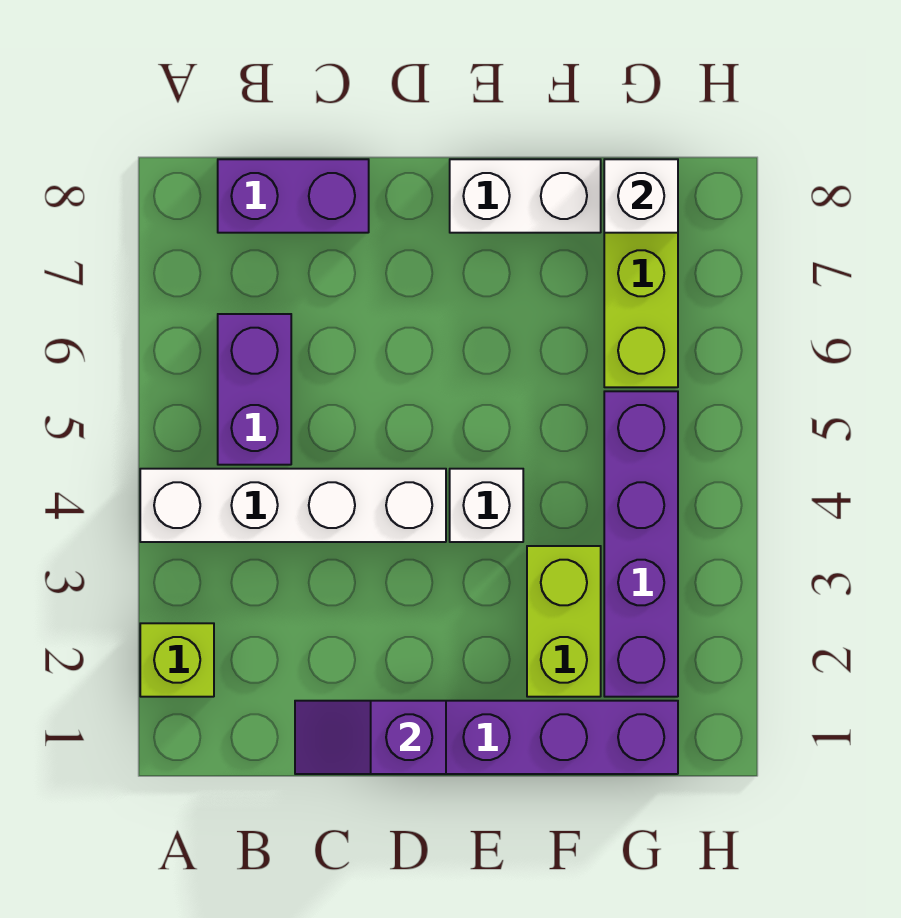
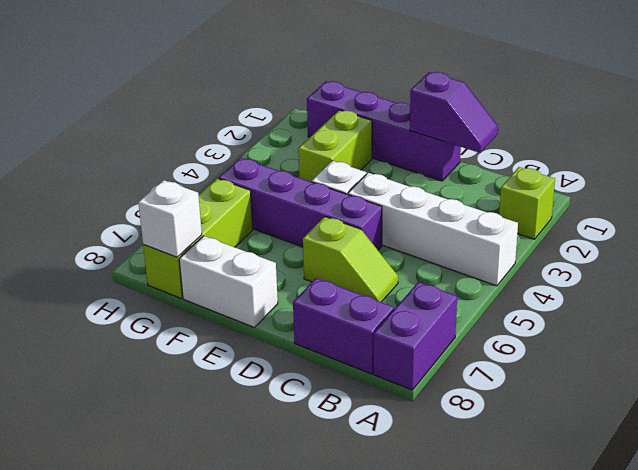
purple 1x2 brick [218,314,291,465] -> purple 1x2 brick moved to [373,282,457,390]
none -> lime 1x2 slope [303,217,398,302]
purple 1x4 brick [604,391,678,697] -> purple 1x4 brick turned to [218,158,382,250]

